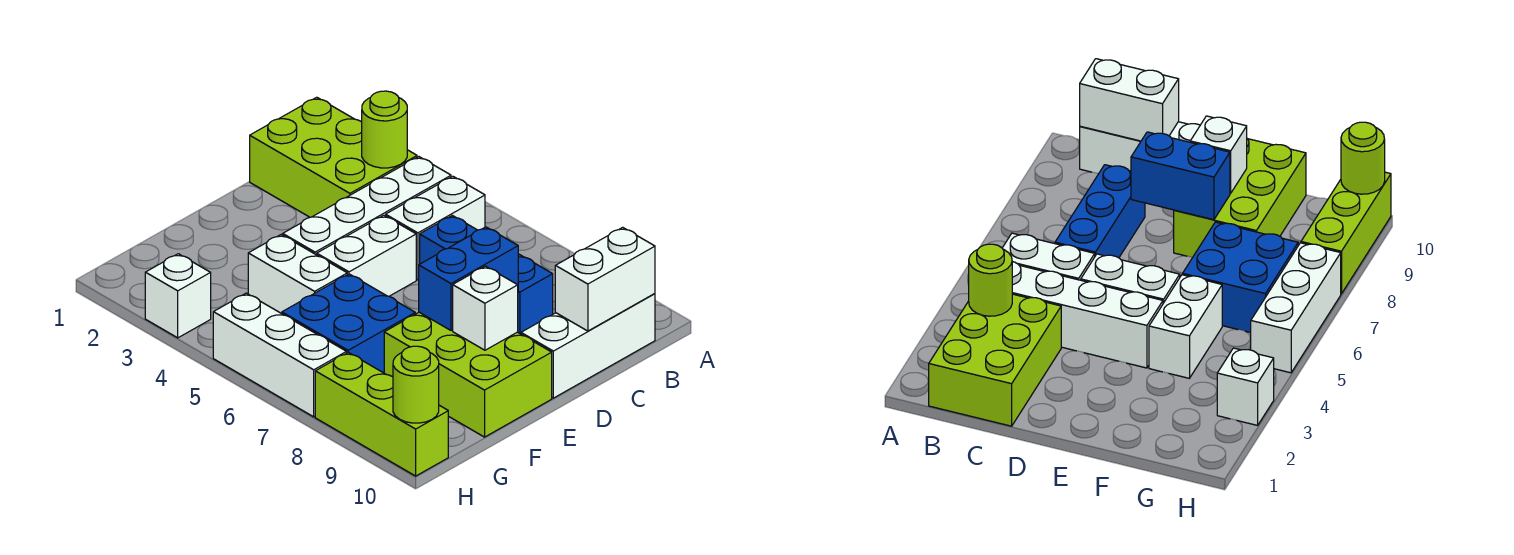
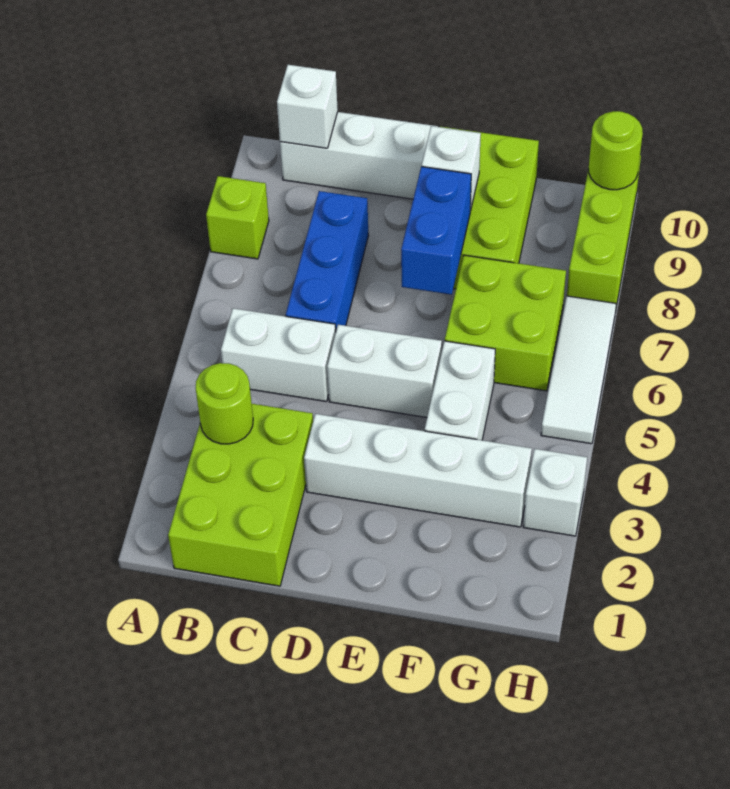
none -> lime 1x1 brick [206,176,269,259]
white 1x4 brick [283,157,451,255] -> white 1x4 brick moved to [304,414,532,527]
white 1x2 brick [555,227,655,331] -> white 1x1 brick [277,65,338,148]
blue 1x2 brick [419,227,518,330] -> blue 1x2 brick turned to [401,167,471,295]
blue 2x2 brick [282,274,415,373] -> lime 2x2 brick [445,255,566,391]
white 1x3 brick [213,293,347,417] -> white 1x3 tile [541,296,616,444]

